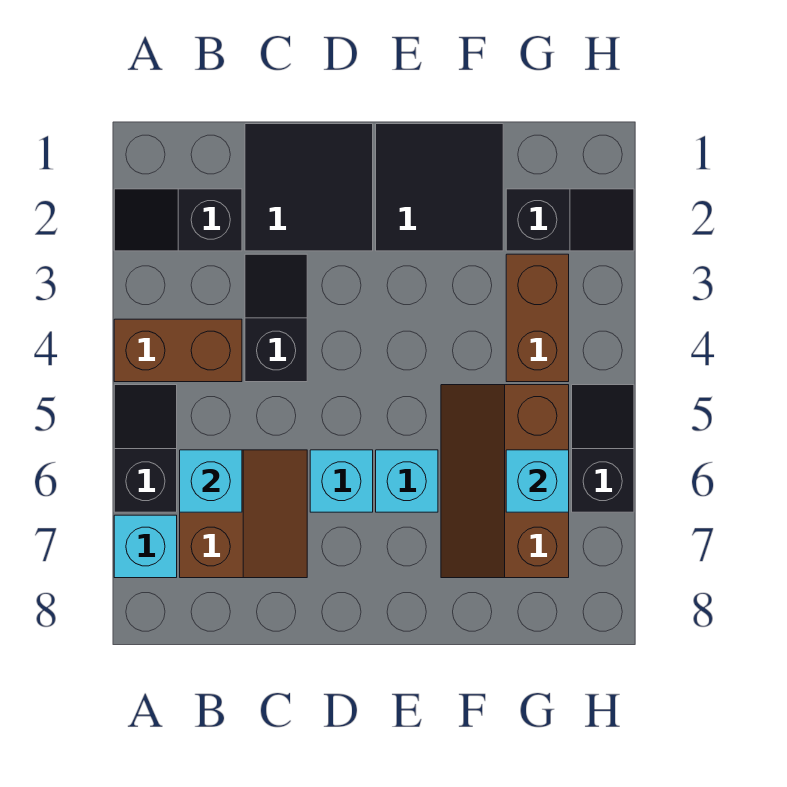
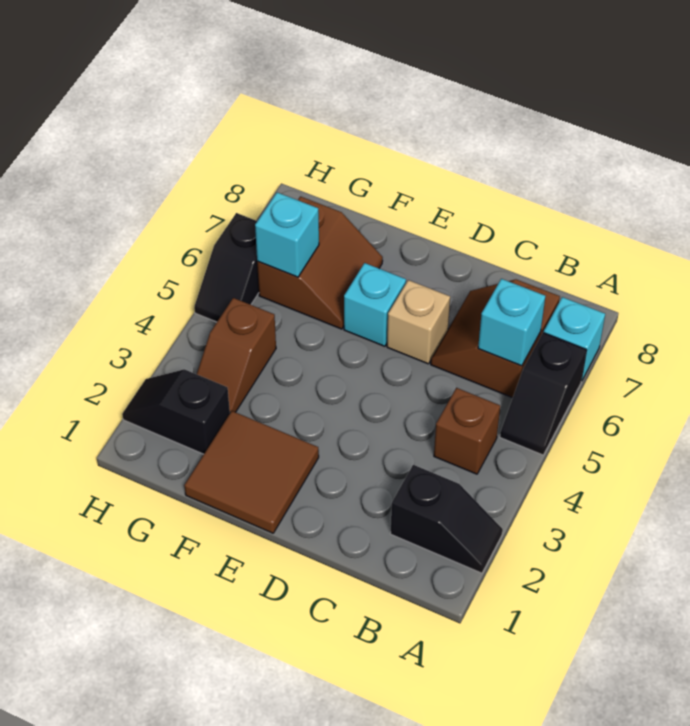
brown 1x2 brick [114,319,242,382] -> brown 1x1 brick [434,388,500,474]
black 2x2 tile [245,124,373,251] -> none
black 1x2 slope [245,254,307,382] -> none
cyan 1x1 brick [310,450,373,512] -> tan 1x1 brick [387,280,450,364]
black 2x2 tile [376,124,503,251] -> brown 2x2 tile [184,411,319,533]
brown 2x3 slope [441,385,569,578] -> brown 2x2 slope [257,196,383,329]
brown 1x2 brick [506,254,569,382] -> brown 1x2 slope [197,298,276,412]

